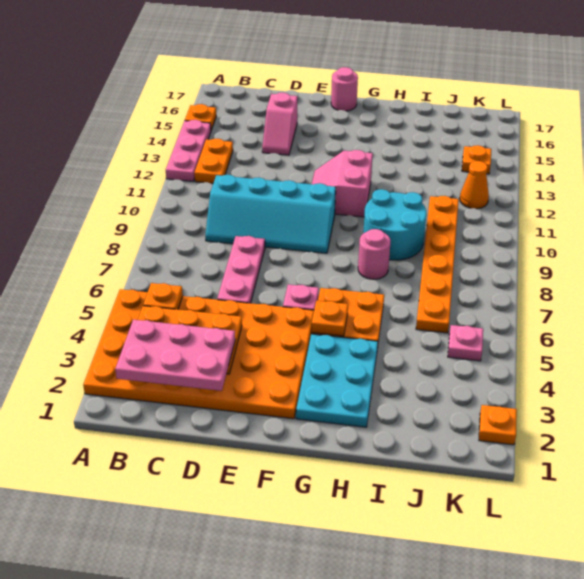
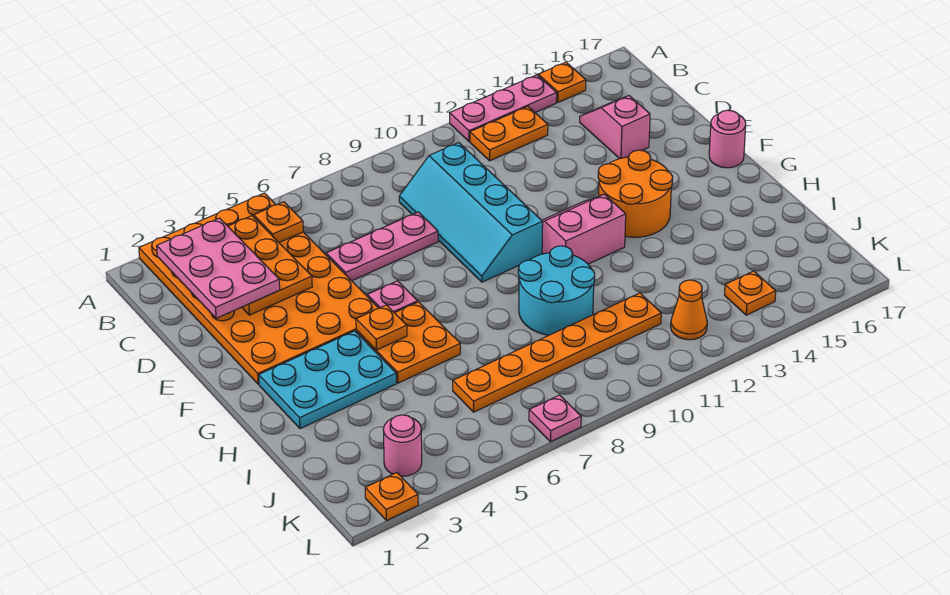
pink 1x2 slope [262,93,297,155] -> pink 1x2 slope turned to [580,96,650,159]
none -> orange 2x2 round brick [598,150,673,237]
pink 1x1 round brick [358,229,390,279] -> pink 1x1 round brick moved to [383,415,422,476]
pink 1x1 plate [448,325,483,361] -> pink 1x1 plate moved to [529,395,581,442]

